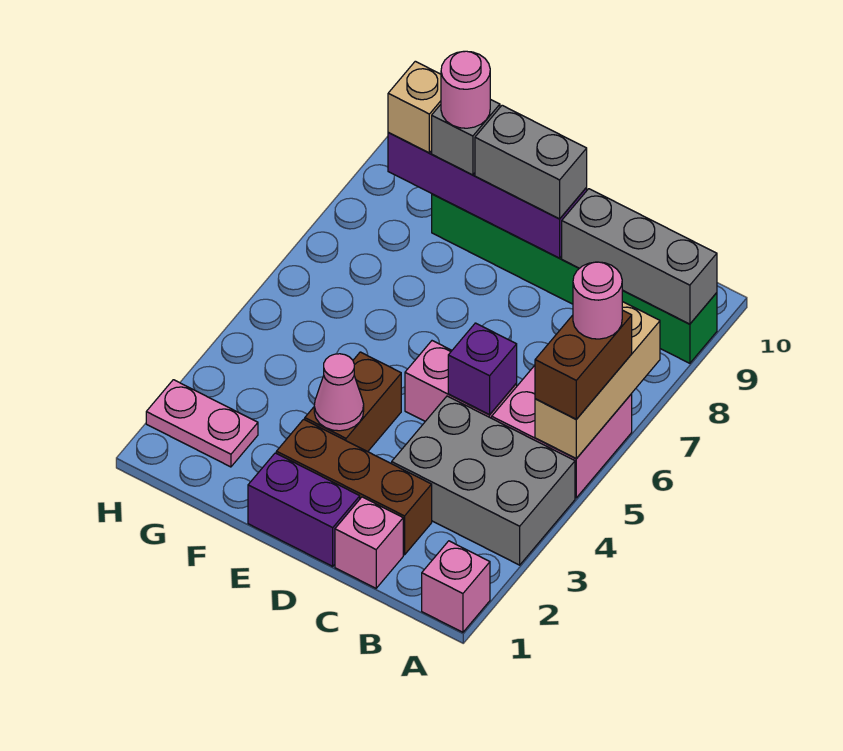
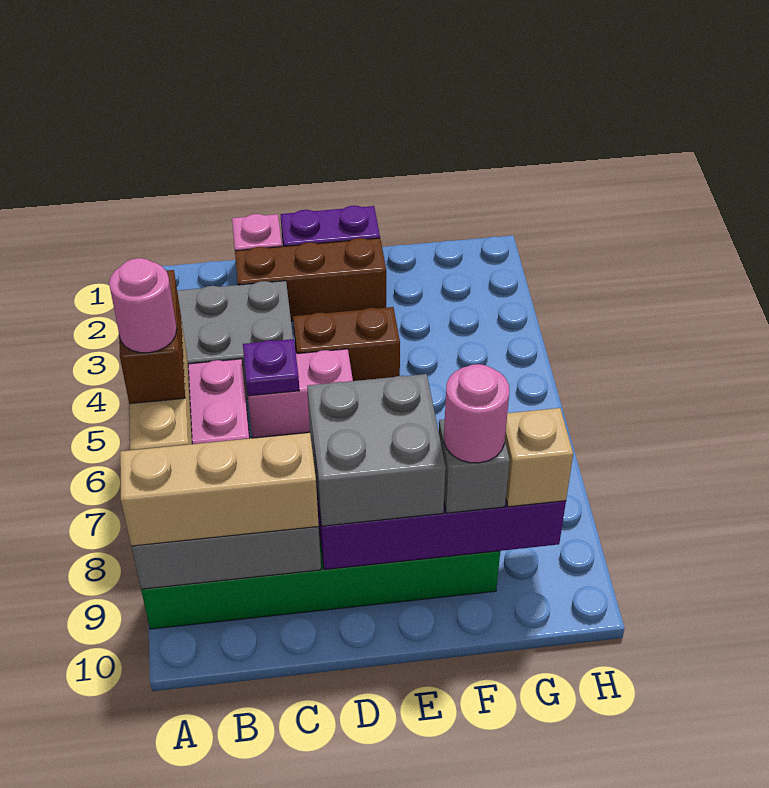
pink 1x1 brick [422,541,490,632] -> none
none -> tan 1x3 brick [120,433,319,546]
purple 1x1 brick [448,323,517,415] -> purple 1x1 plate [243,339,299,396]
grey 1x2 brick [475,105,587,219] -> grey 2x2 brick [307,374,446,526]
brown 1x2 brick [305,352,401,452] -> brown 1x2 brick turned to [293,307,400,381]
pink 1x1 cone [314,354,364,431] -> none
pink 1x2 plate [146,380,258,467] -> none

